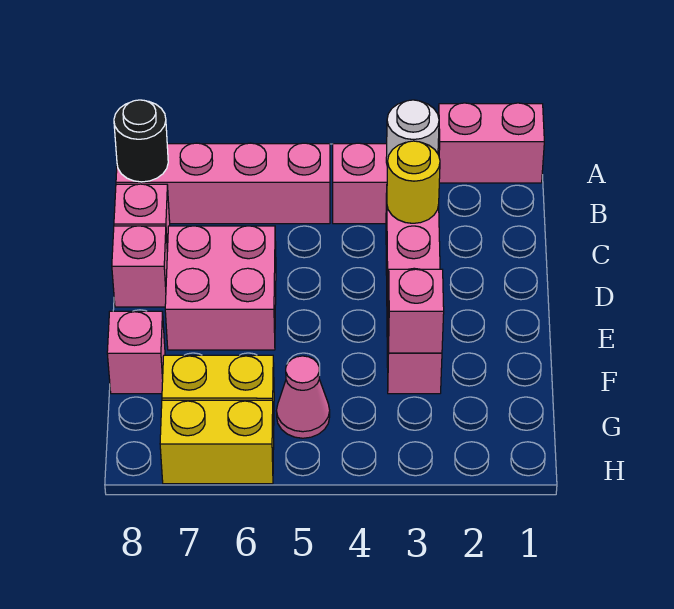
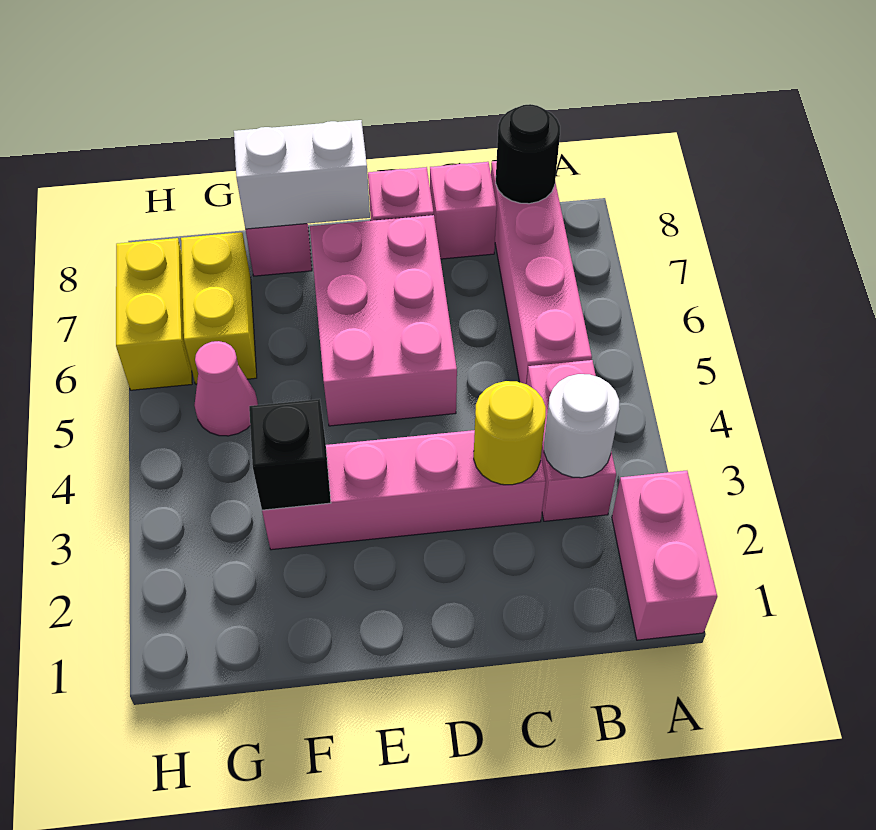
pink 2x2 brick [165,226,276,350] -> pink 2x3 brick [310,215,457,426]
none -> white 1x2 brick [234,120,370,229]
pink 1x1 brick [388,269,444,353] -> black 1x1 brick [249,399,331,510]

